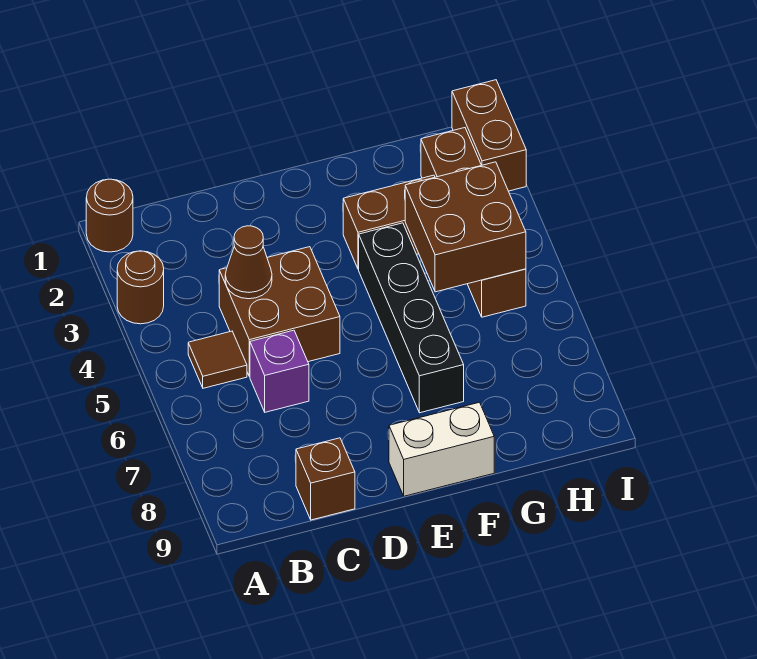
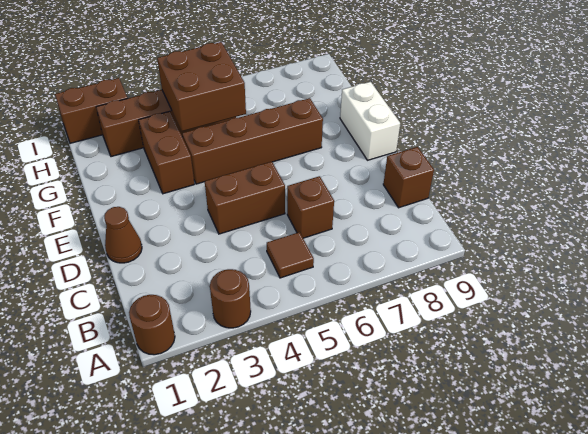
brown 2x2 brick [219,247,340,377] -> brown 1x2 brick [205,162,285,234]
brown 1x1 cone [225,226,272,299] -> brown 1x1 cone moved to [104,207,142,263]
purple 1x1 brick [250,330,309,412] -> brown 1x1 brick [287,176,334,238]
black 1x4 brick [359,223,464,413] -> brown 1x4 brick [182,98,323,184]

